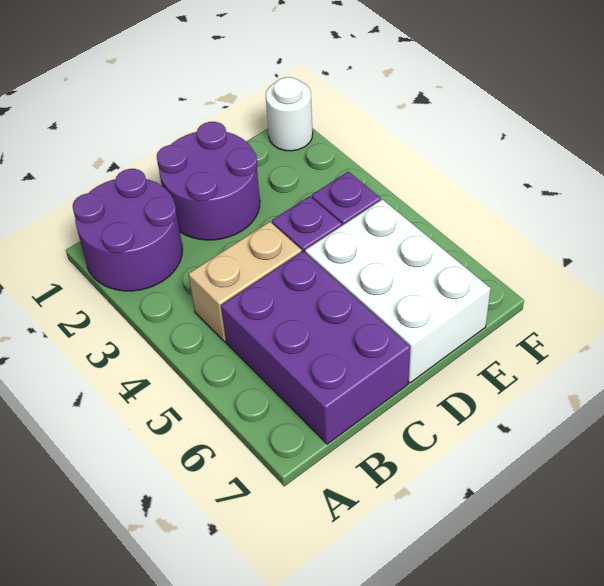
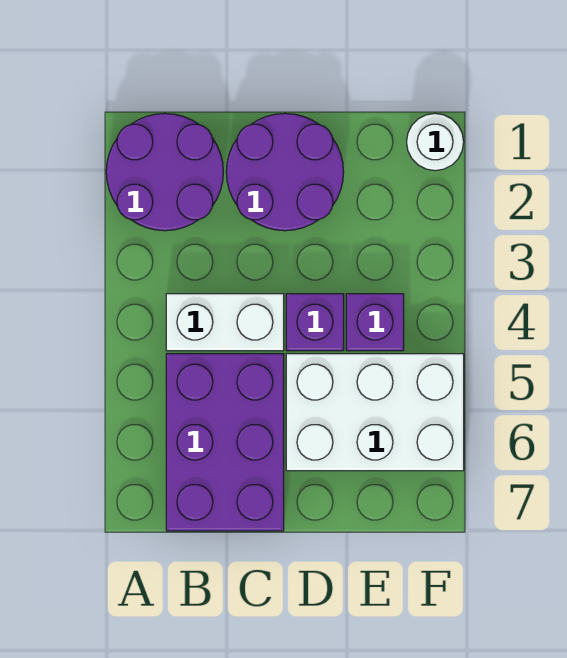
tan 1x2 brick [188,222,302,342] -> white 1x2 brick [166,294,284,351]
white 2x3 brick [305,199,491,383] -> white 2x3 brick turned to [286,354,464,471]

